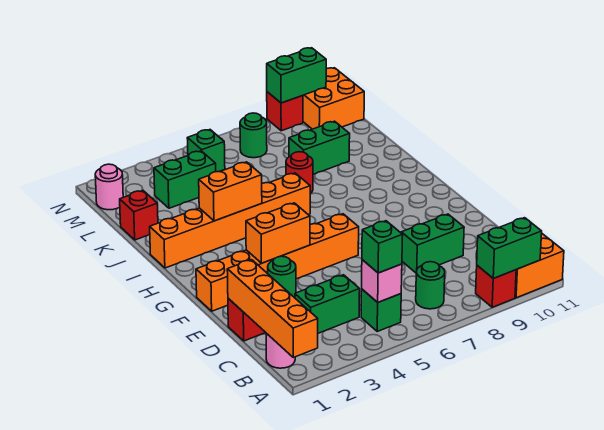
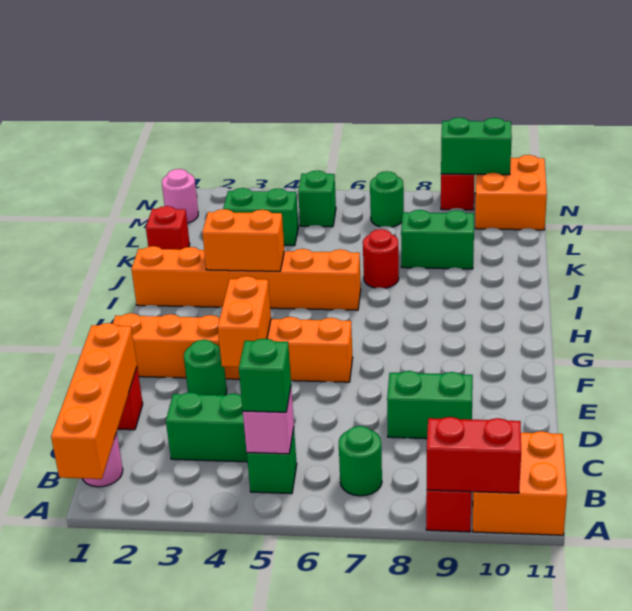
green 1x2 brick [477,218,542,278] -> red 1x2 brick [427,417,521,493]
orange 1x2 brick [246,203,310,263] -> orange 1x2 brick turned to [218,276,271,367]

